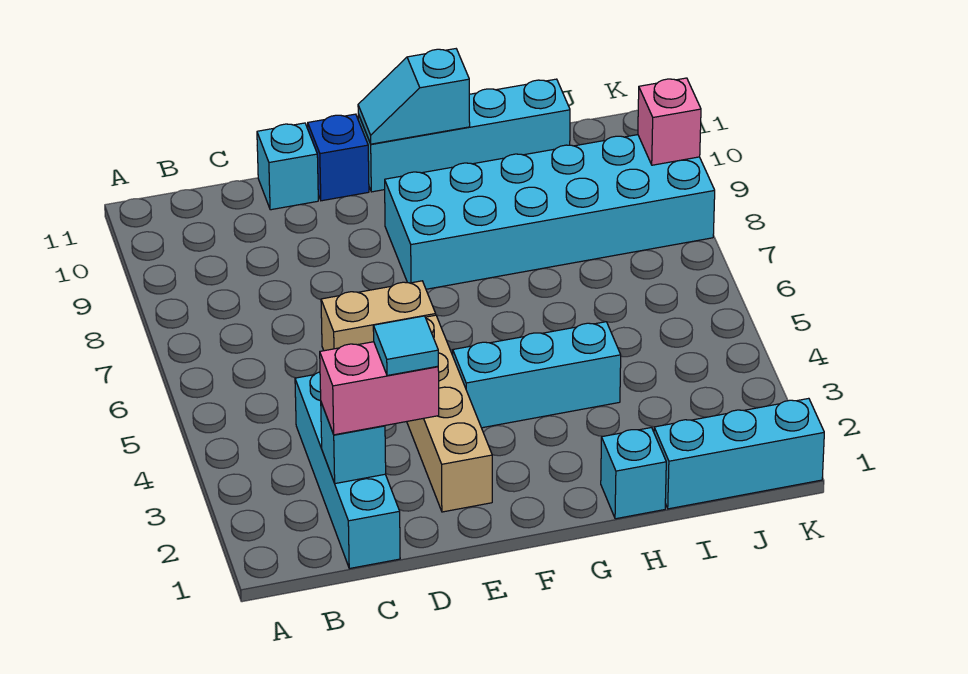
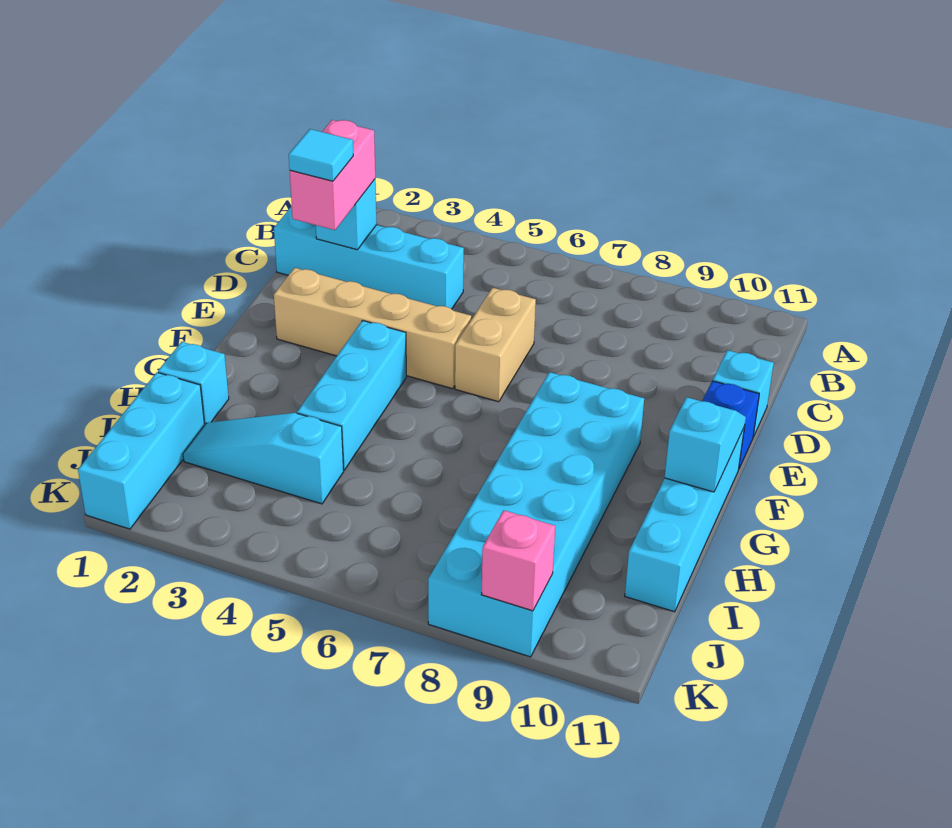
none -> cyan 1x3 slope [183,413,344,504]

